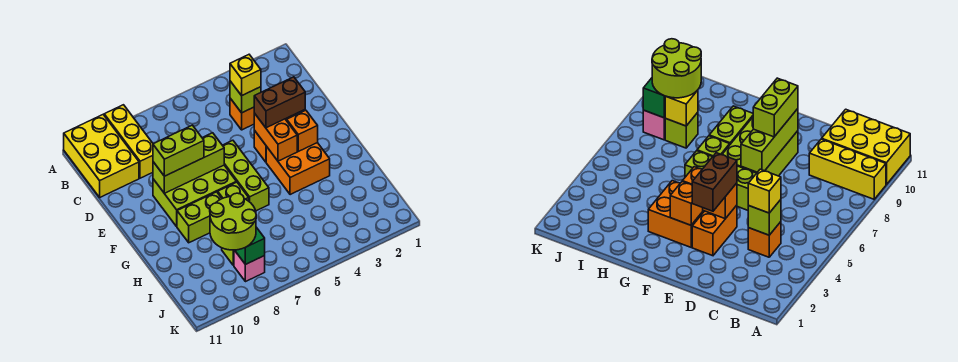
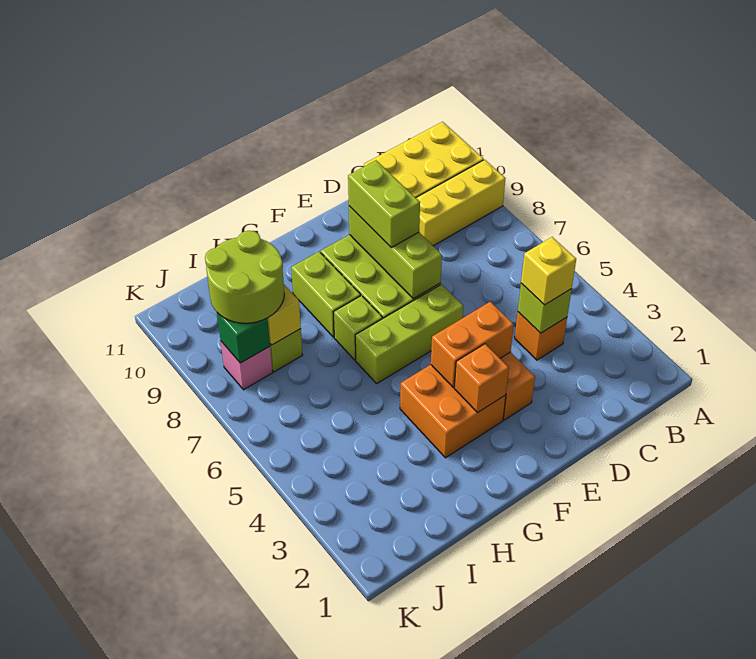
brown 1x2 brick [254,77,305,128] -> none

